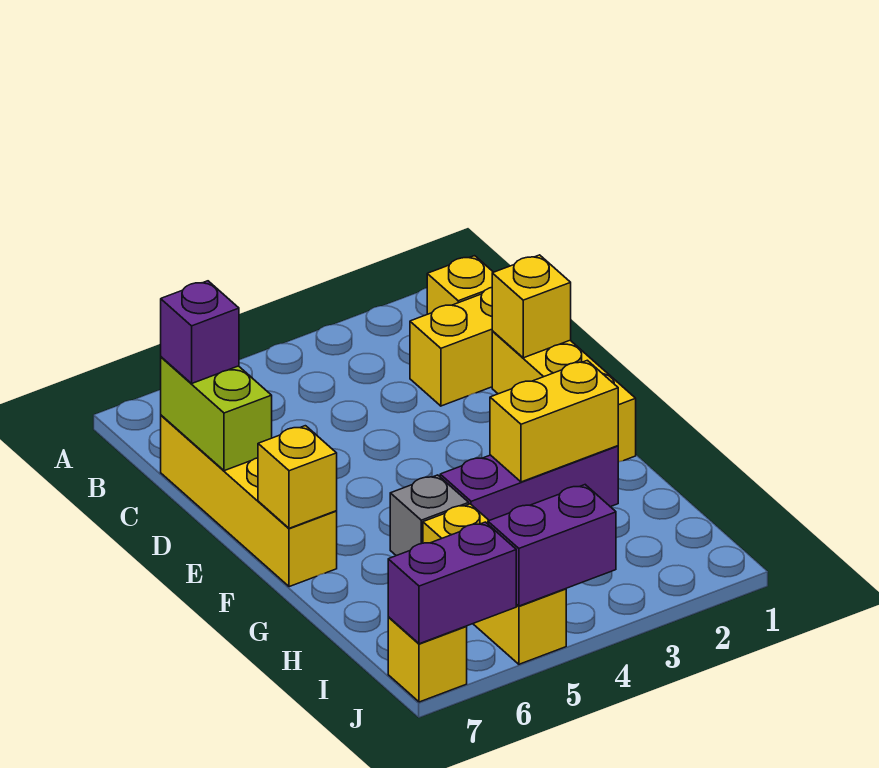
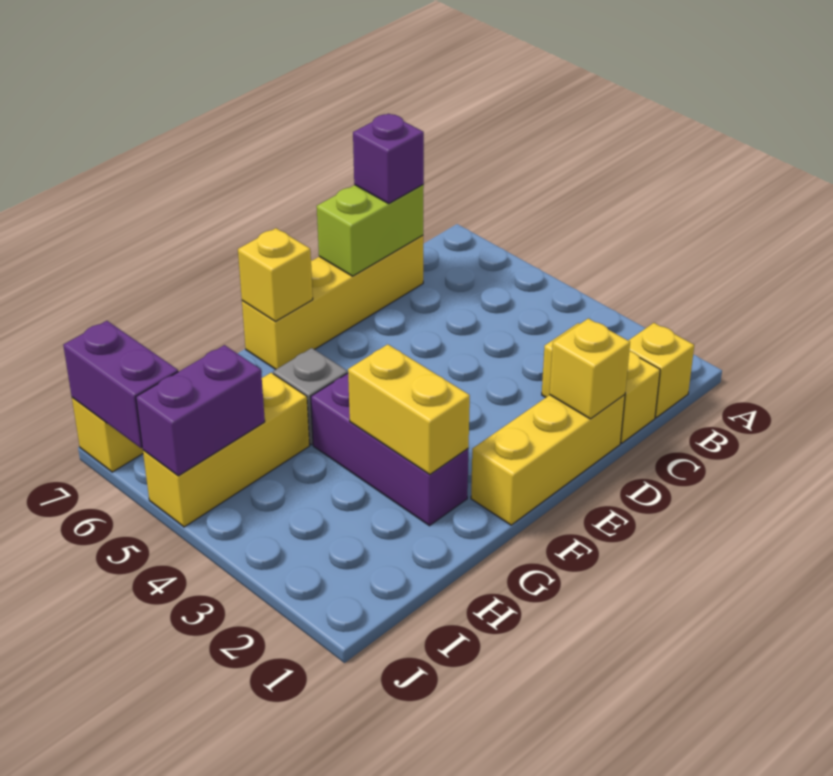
purple 1x2 brick [488,485,616,606] -> purple 1x2 brick turned to [136,345,265,476]

